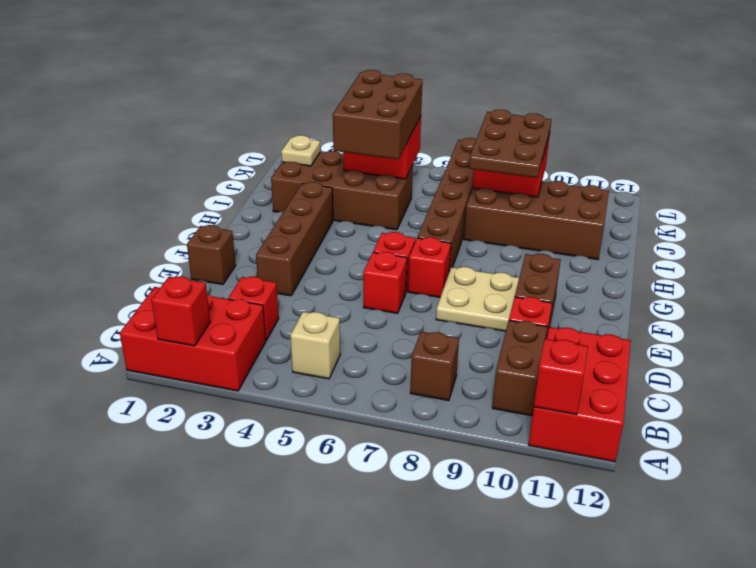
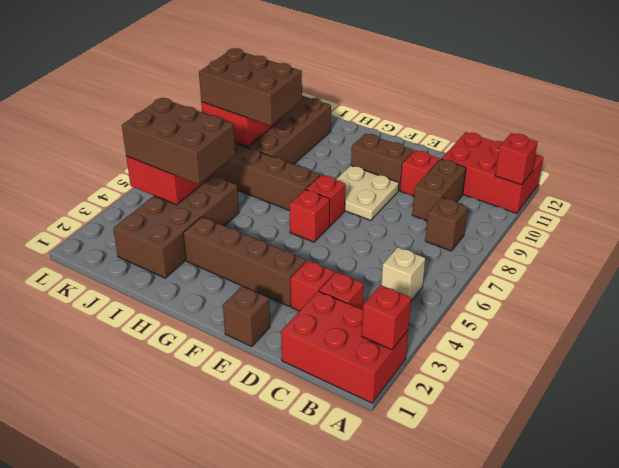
red 2x3 brick [120,287,266,391] -> red 2x3 brick turned to [281,291,408,403]
brown 1x2 brick [492,320,547,416] -> brown 1x2 brick turned to [412,159,466,221]
red 1x1 brick [363,252,407,313] -> red 1x1 brick moved to [290,260,335,311]
brown 2x3 plate [469,110,551,178] -> brown 2x3 brick [199,48,302,126]
tan 1x1 plate [281,135,320,166] -> none

